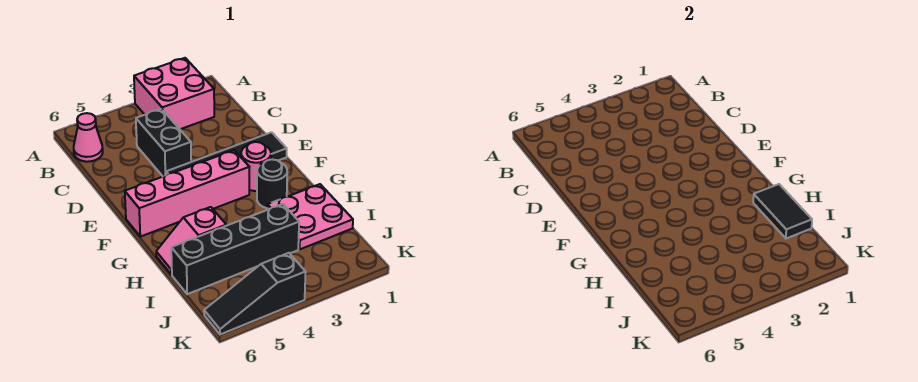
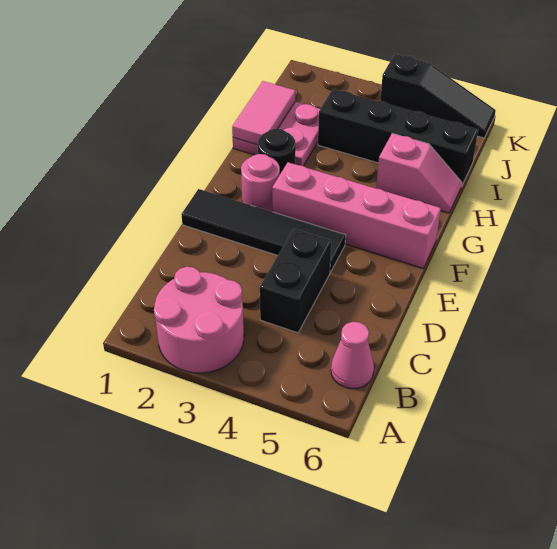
pink 2x2 brick [134,58,214,129] -> pink 2x2 round brick [154,267,244,373]
black 1x2 tile [753,184,812,239] -> pink 1x2 tile [232,81,295,145]

